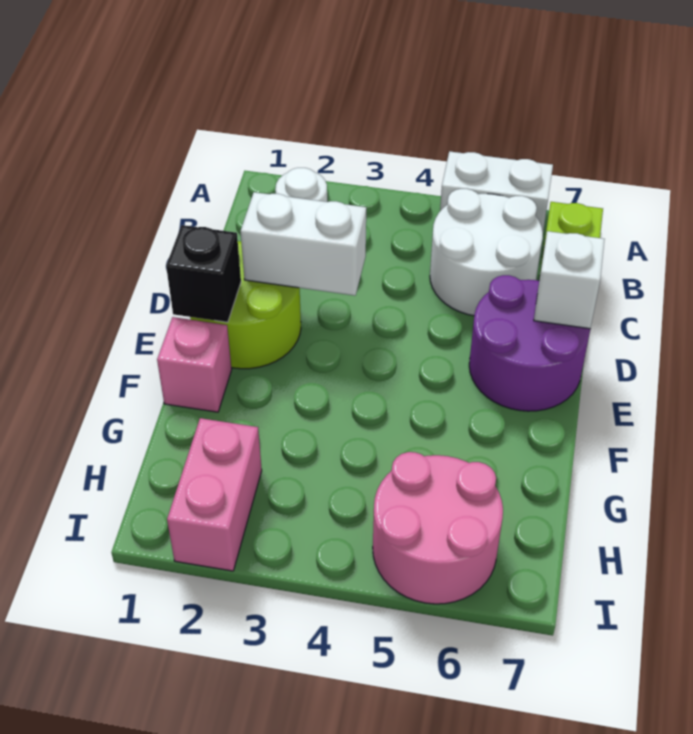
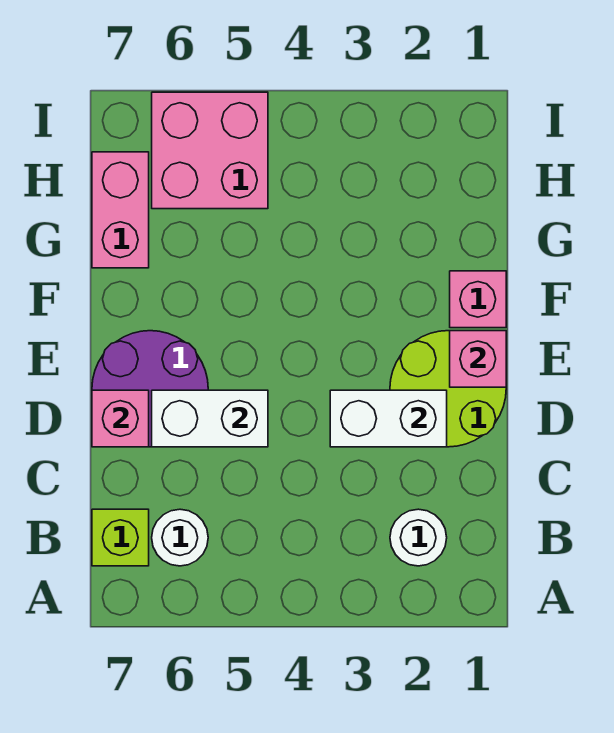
white 1x2 brick [440,151,553,232] -> white 1x2 brick moved to [152,390,268,447]
white 2x2 round brick [430,189,543,316] -> white 1x1 round brick [152,509,208,566]
white 1x1 brick [534,231,605,329] -> pink 1x1 brick [92,390,149,447]
black 1x1 brick [166,225,241,322] -> pink 1x1 brick [450,331,506,387]
pink 1x2 brick [167,418,262,571] -> pink 1x2 brick moved to [92,152,149,268]
pink 2x2 round brick [373,452,503,604] -> pink 2x2 brick [152,92,268,209]

